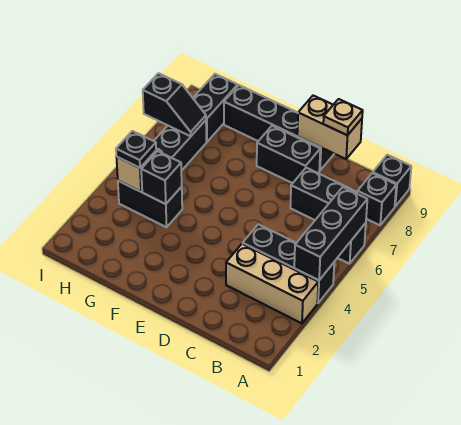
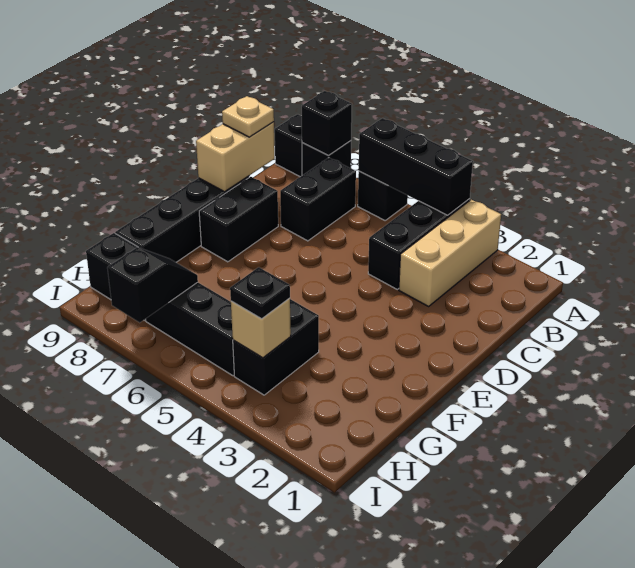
black 1x1 brick [141,151,182,204] -> black 1x1 brick moved to [302,91,352,156]

